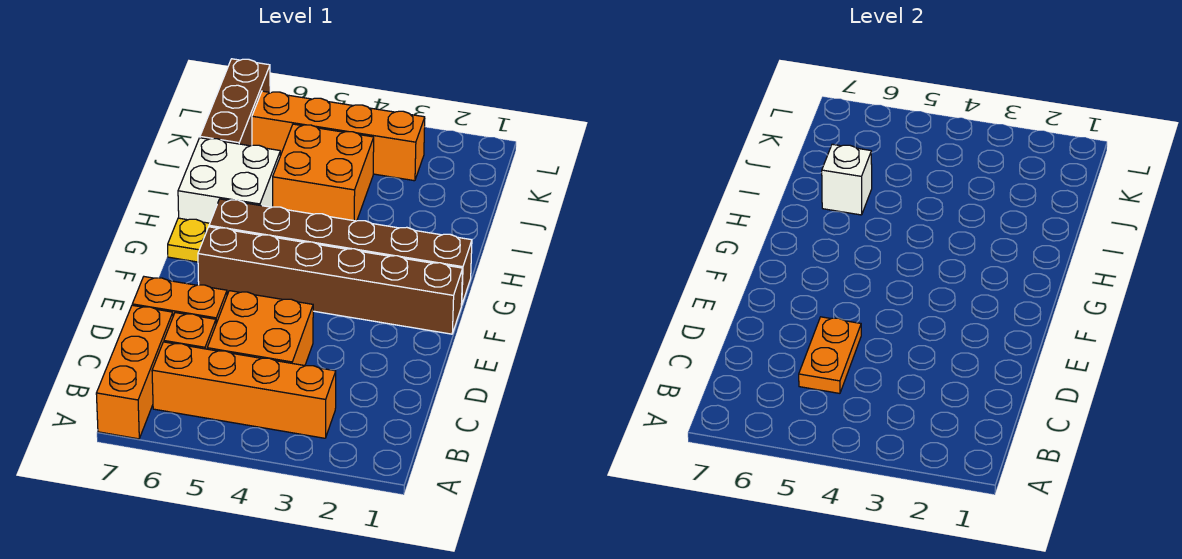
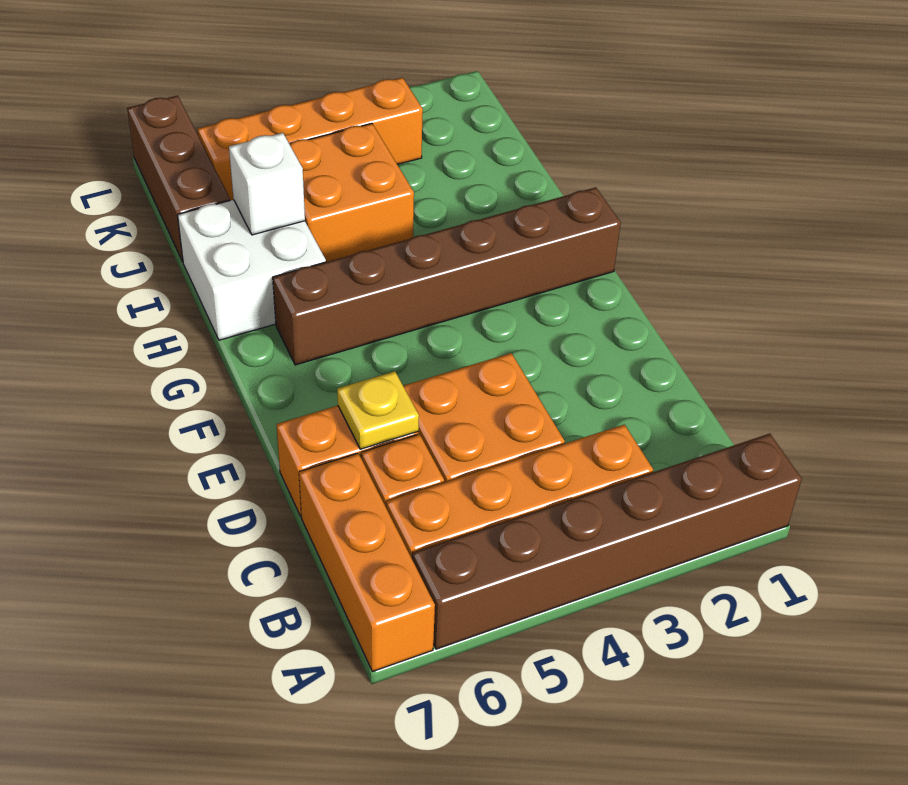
orange 1x2 plate [799,317,861,393] -> none
brown 1x6 brick [198,227,463,334] -> brown 1x6 brick moved to [412,434,802,649]
yellow 1x1 plate [168,218,210,262] -> yellow 1x1 plate moved to [337,371,419,449]

